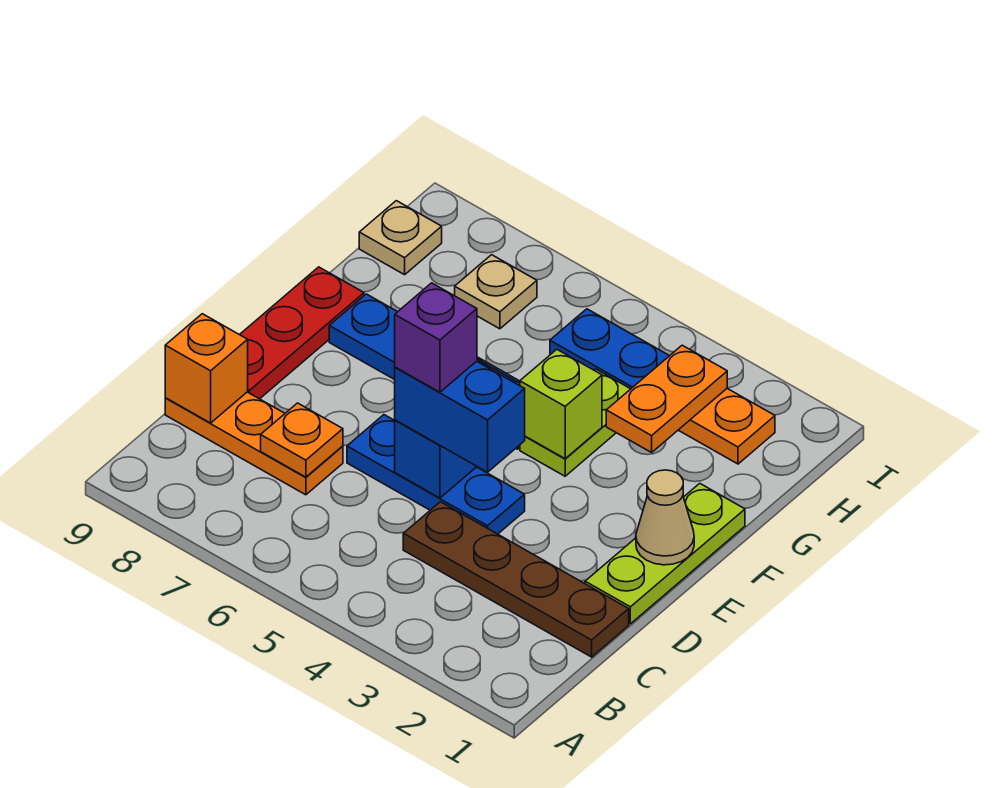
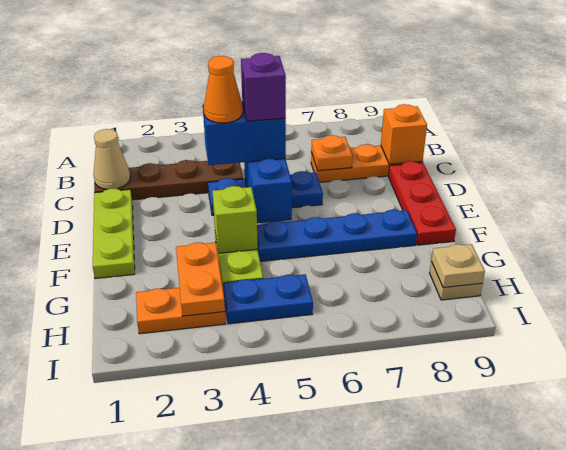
none -> orange 1x1 cone [204,56,243,123]
tan 1x1 cone [636,470,694,565] -> tan 1x1 cone moved to [93,129,130,190]
tan 1x1 plate [455,255,537,329] -> tan 1x1 plate moved to [431,244,485,288]

